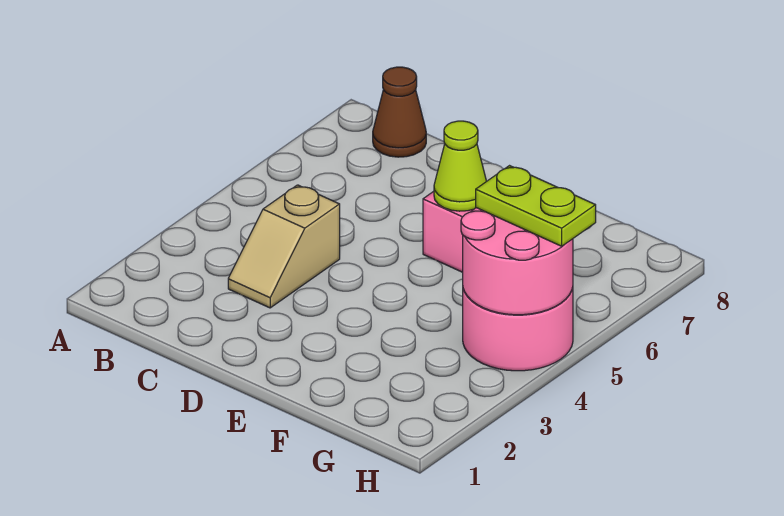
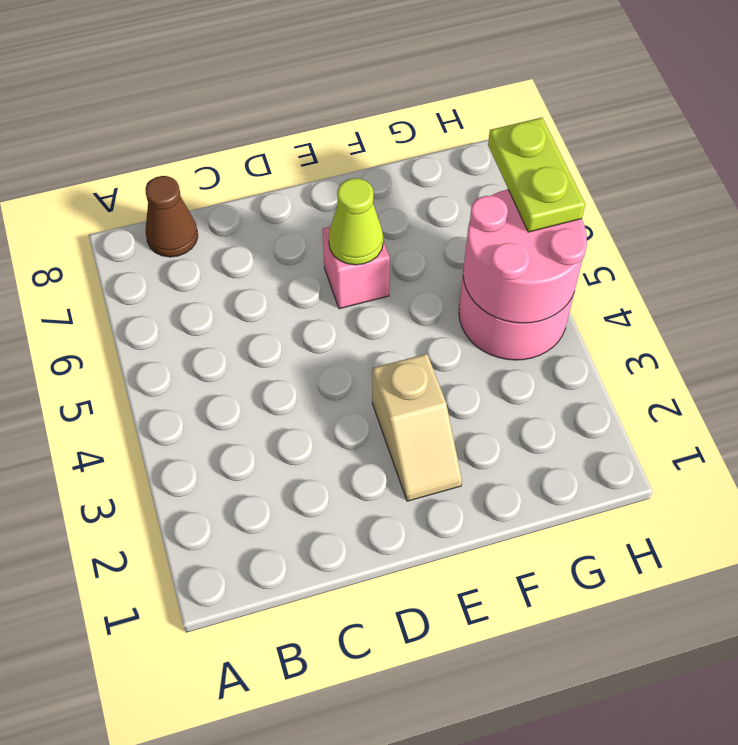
tan 1x2 slope [228,185,340,308] -> tan 1x2 slope moved to [372,354,462,501]
lime 1x2 plate [476,166,596,246] -> lime 1x2 plate turned to [488,118,585,232]

